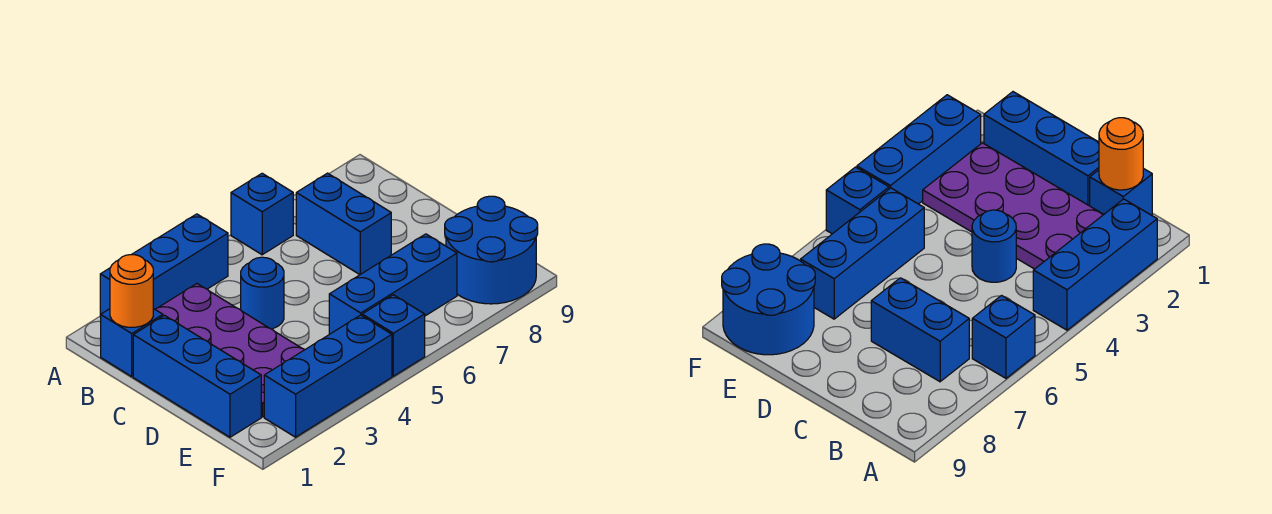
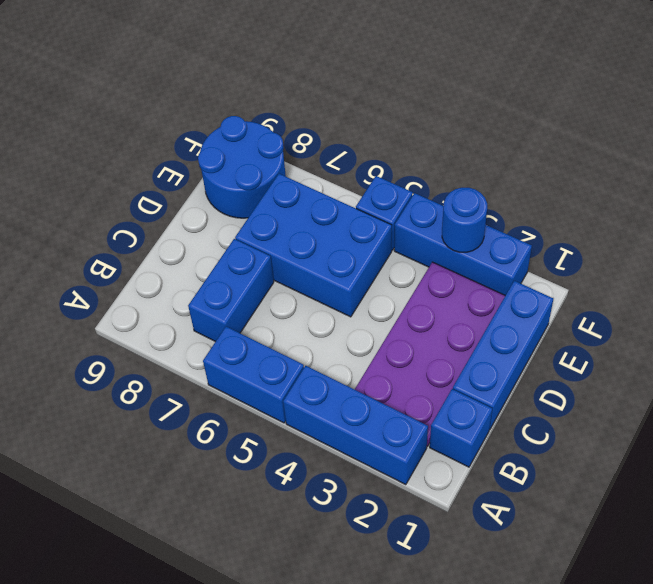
blue 1x1 brick [231,173,293,255] -> blue 1x2 brick [203,327,304,423]
orange 1x1 round brick [110,255,153,327] -> none
blue 1x1 round brick [241,257,284,329] -> blue 1x1 round brick moved to [442,188,487,252]
blue 1x3 brick [329,234,457,334] -> blue 2x3 brick [235,174,392,317]

